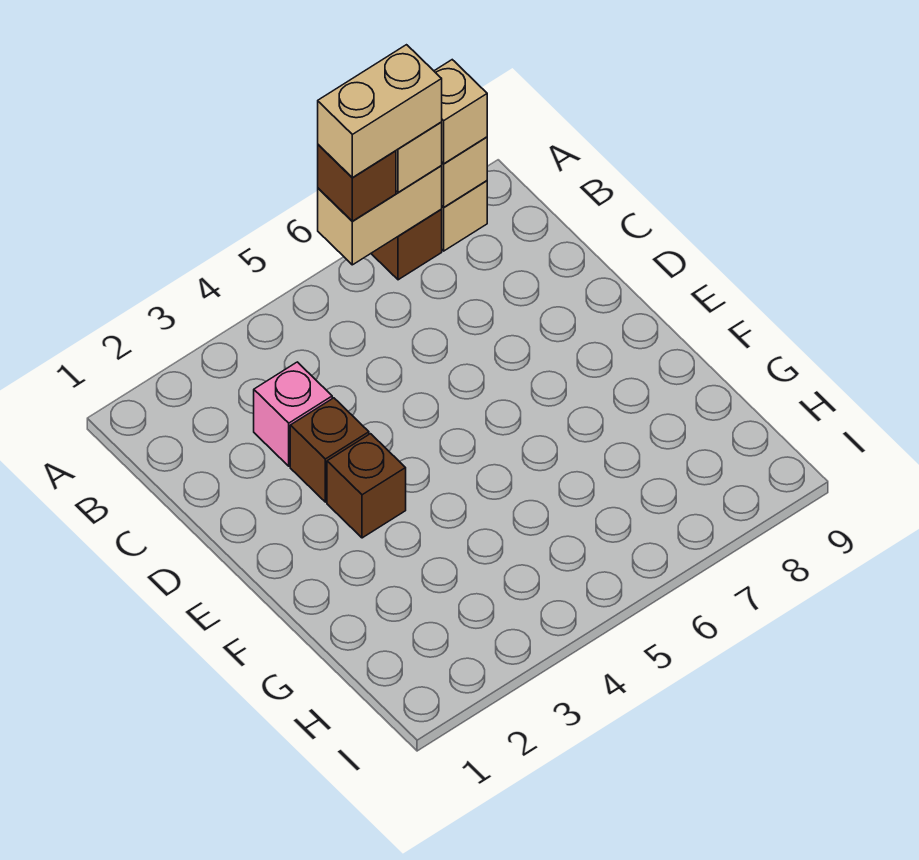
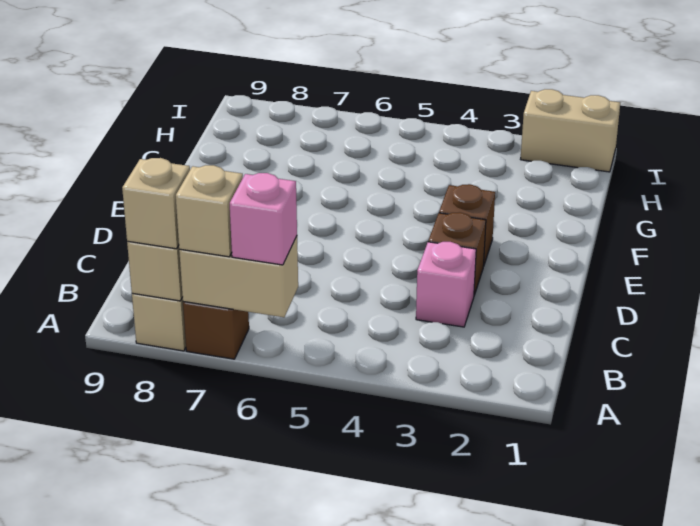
brown 1x1 brick [318,145,396,221] -> pink 1x1 brick [230,173,297,265]
tan 1x2 brick [318,45,442,178] -> tan 1x2 brick moved to [521,89,620,172]

